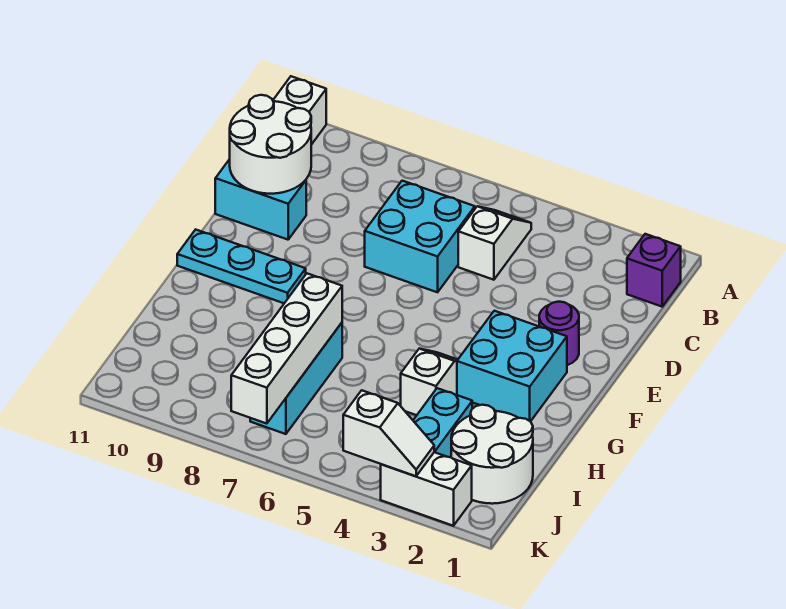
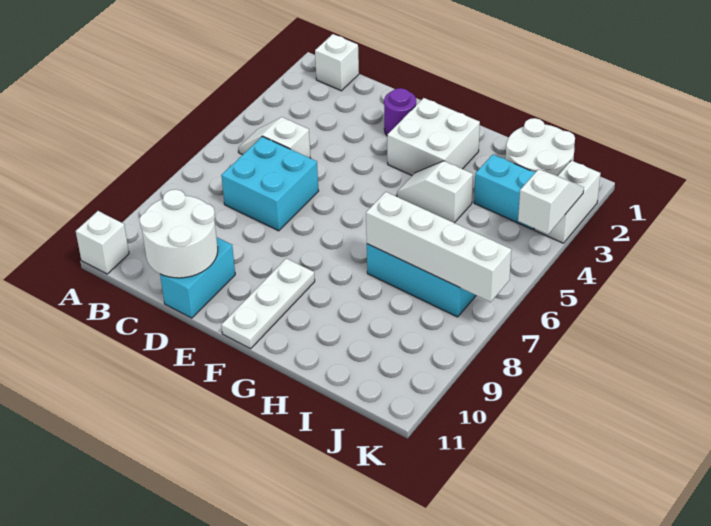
purple 1x1 brick [627,234,681,307] -> white 1x1 brick [315,34,359,91]
cyan 2x2 brick [457,311,567,422] -> white 2x2 brick [387,98,480,175]
cyan 1x3 plate [177,230,306,303] -> white 1x3 plate [221,258,315,349]

